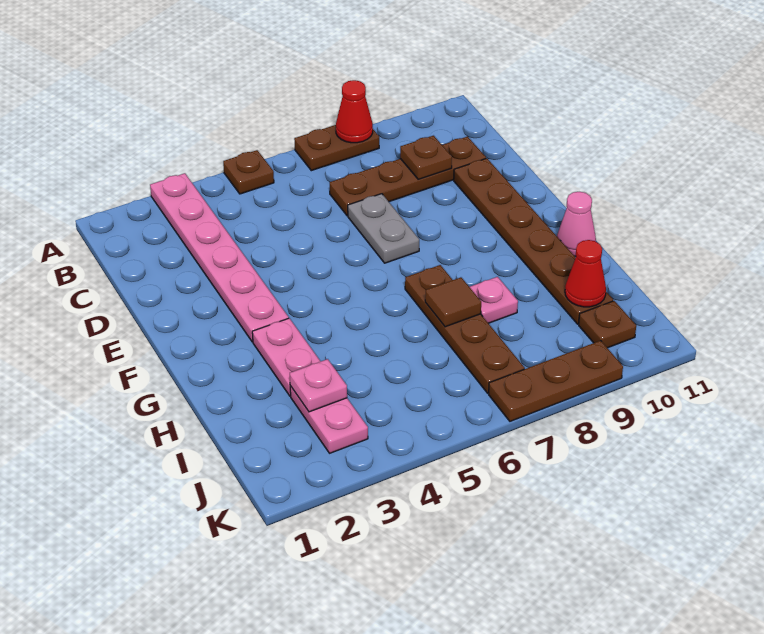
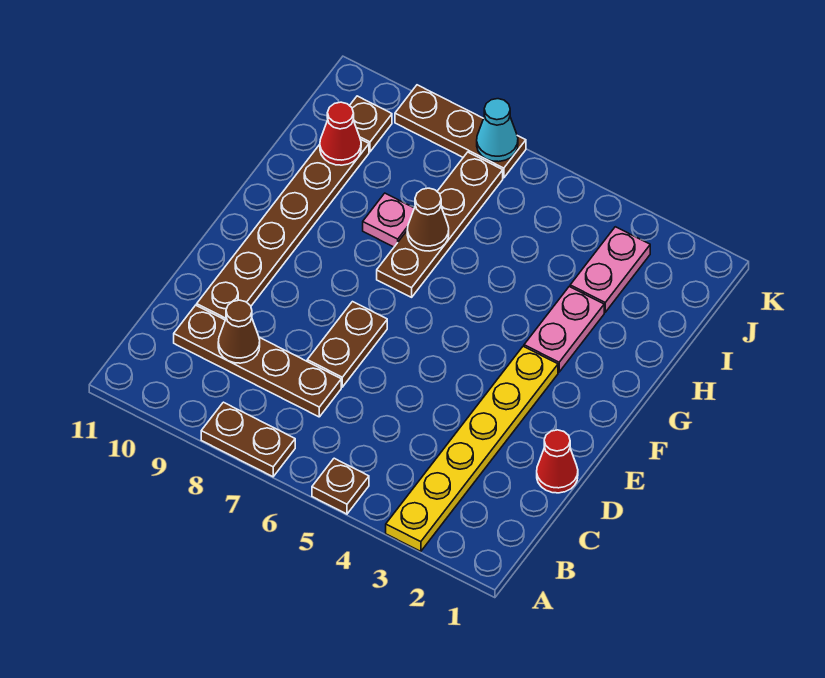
pink 1x6 plate [150,173,289,342] -> yellow 1x6 plate [386,346,558,551]
red 1x1 cone [336,80,373,143] -> red 1x1 cone moved to [537,430,578,493]
brown 1x1 plate [400,136,452,179] -> brown 1x1 cone [218,300,260,363]
grey 1x2 plate [348,194,419,263] -> brown 1x2 plate [307,302,387,387]
pink 1x1 cone [557,192,596,256] -> none
brown 1x1 tile [425,277,481,327] -> brown 1x1 cone [407,188,449,251]
pink 1x1 plate [290,359,347,412] -> none
none -> cyan 1x1 cone [477,99,518,162]

